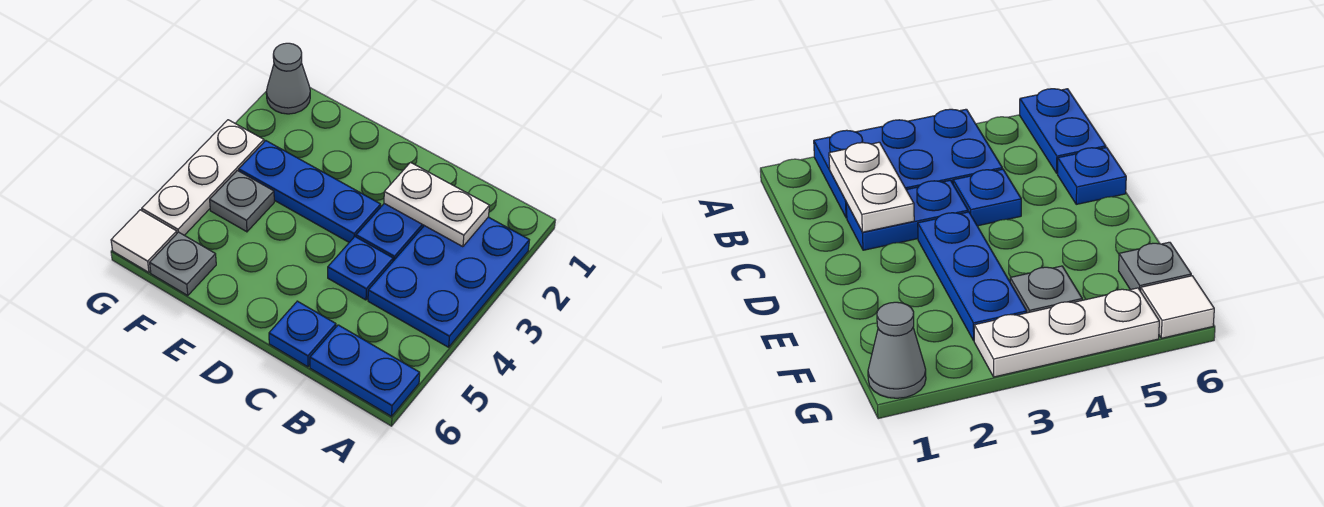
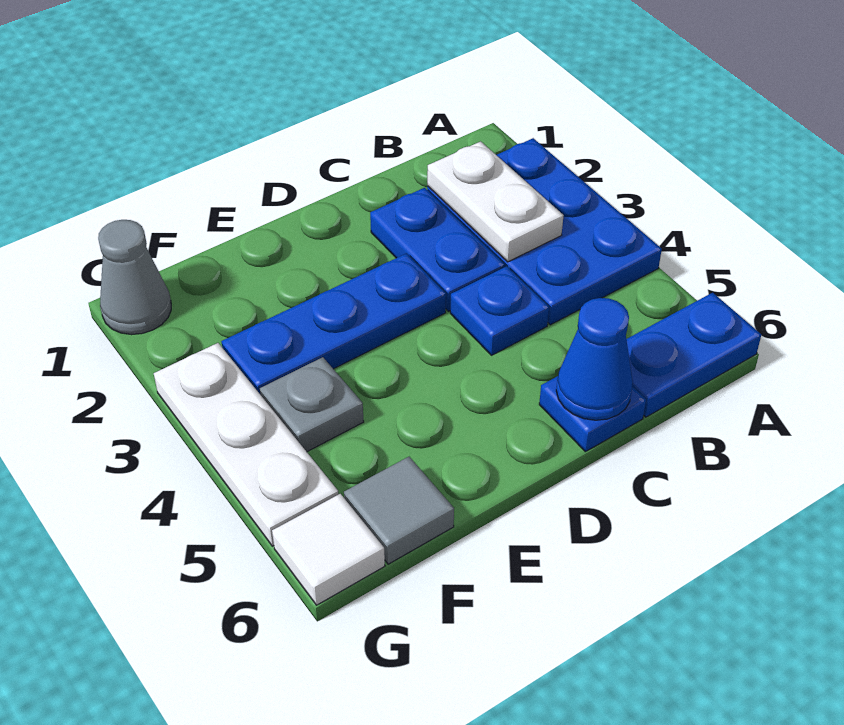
white 1x2 plate [384,162,489,247] -> white 1x2 plate turned to [427,141,564,262]
none -> blue 1x1 cone [556,298,633,420]
grey 1x1 plate [150,232,216,295] -> grey 1x1 tile [344,457,454,564]

